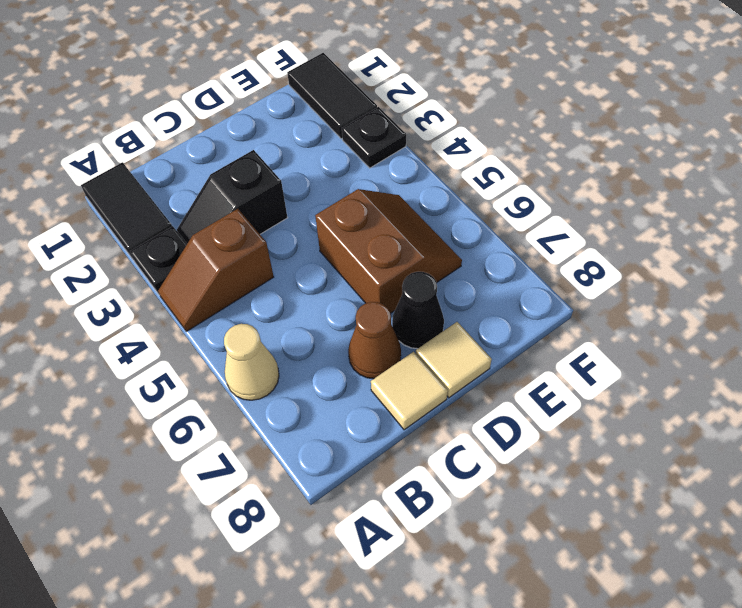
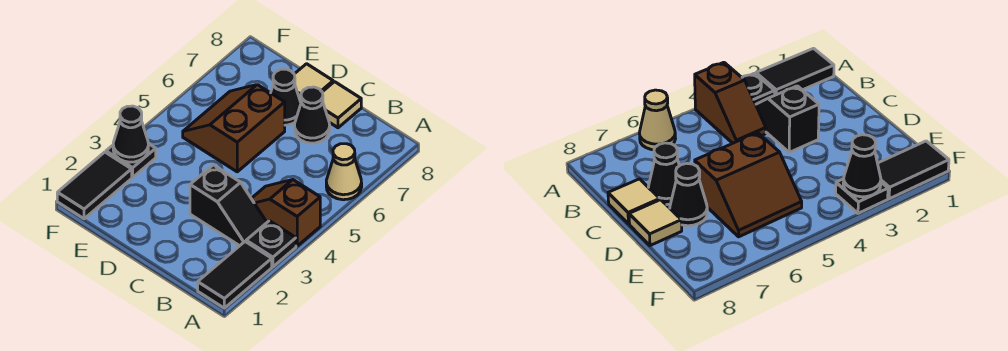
brown 1x2 slope [158,209,274,331] -> brown 1x2 slope turned to [251,180,320,246]
brown 1x1 cone [348,302,401,379] -> black 1x1 cone [294,87,330,143]
none -> black 1x1 cone [113,106,148,162]

